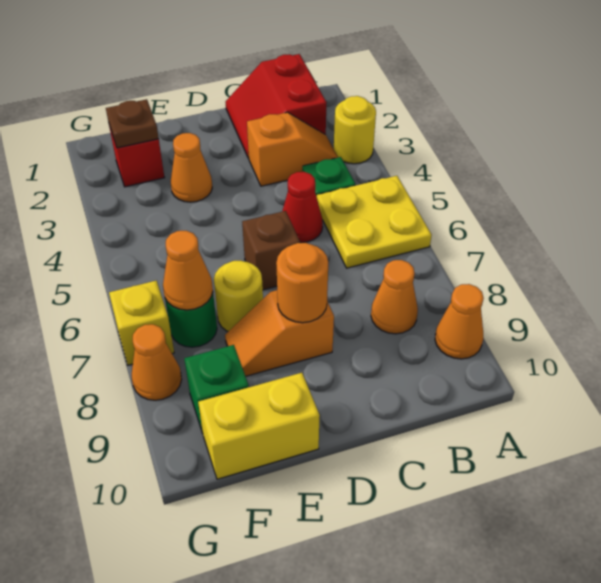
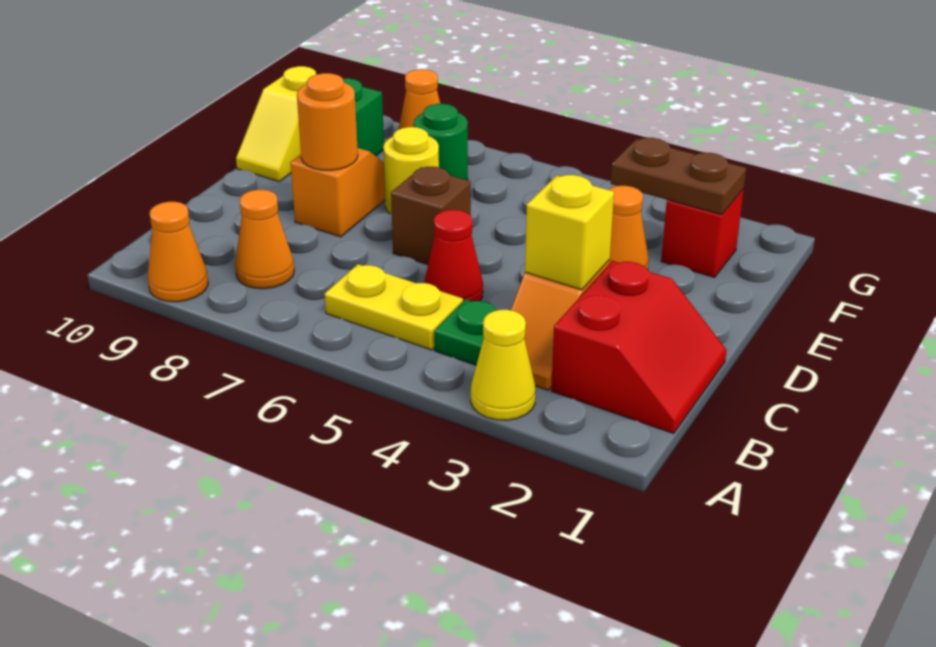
yellow 1x1 round brick [334,96,376,164] -> yellow 1x1 cone [471,310,536,420]
yellow 2x2 plate [317,176,432,268] -> yellow 1x2 plate [325,264,463,350]
red 2x2 slope [226,54,327,158] -> red 2x2 slope turned to [551,261,727,433]
yellow 1x2 brick [198,373,320,479] -> yellow 1x2 slope [236,66,316,181]
brown 1x1 plate [106,99,159,148] -> brown 1x2 plate [611,138,746,215]
orange 1x1 cone [163,231,213,310] -> none
yellow 1x1 brick [109,281,174,365] -> yellow 1x1 brick moved to [525,175,614,290]

